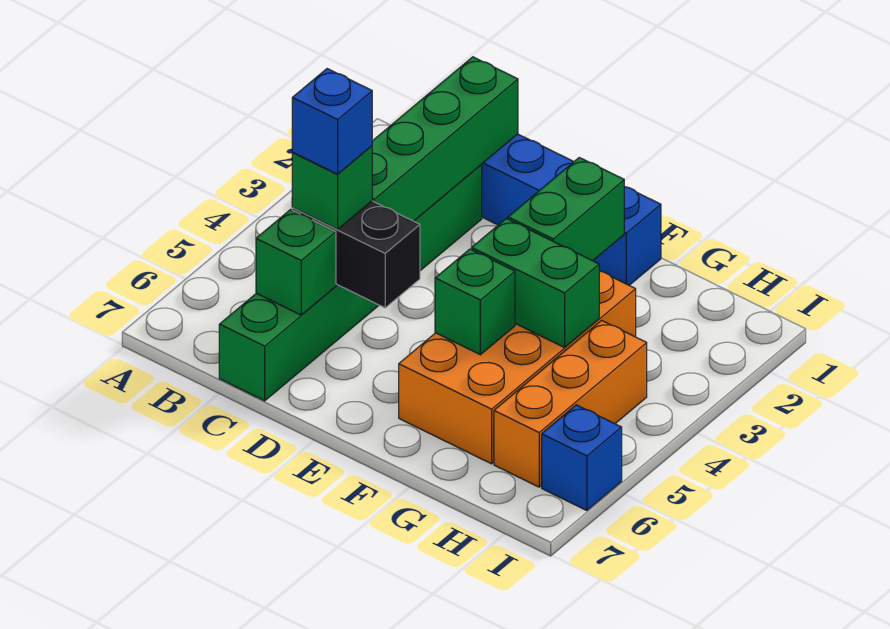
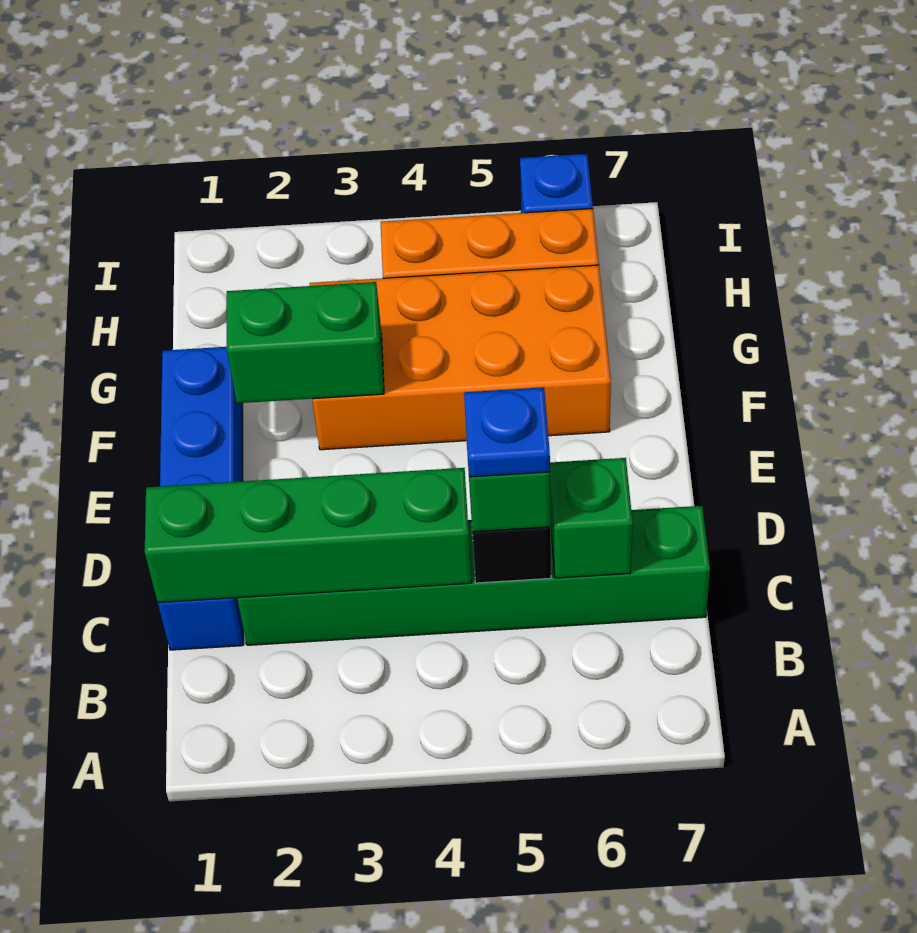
blue 1x1 brick [292,69,372,174] -> blue 1x1 plate [464,387,550,477]
green 1x2 brick [472,219,599,348] -> none
green 1x1 brick [435,249,515,355] -> none

